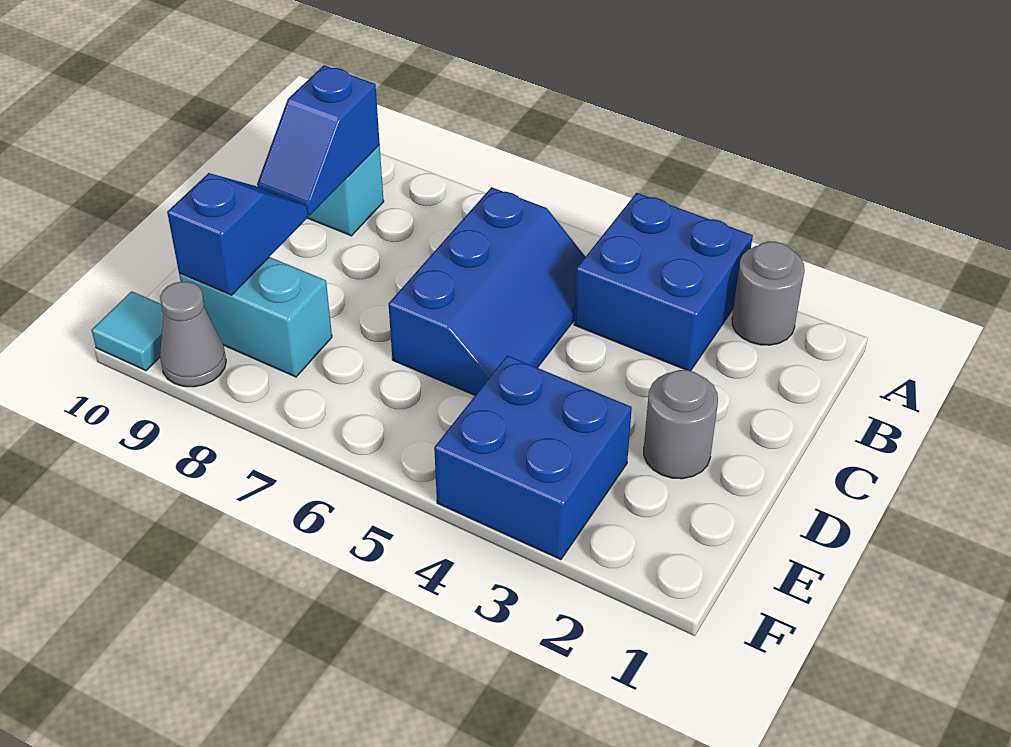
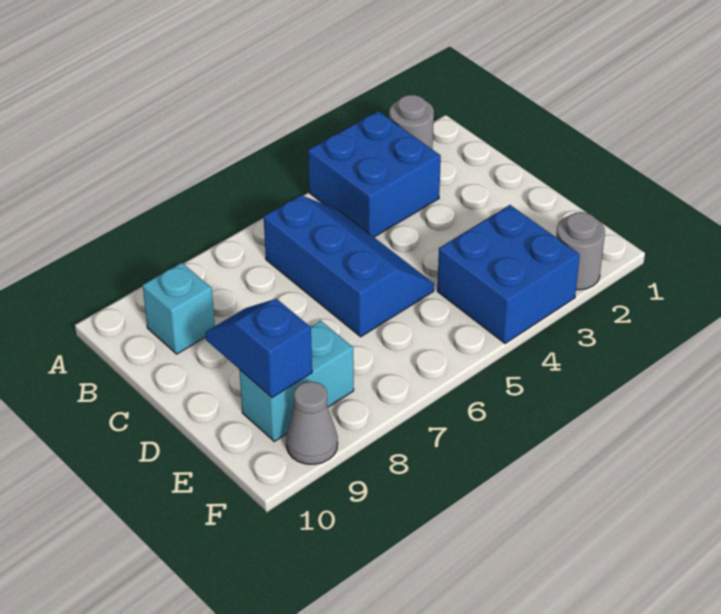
blue 1x2 slope [257,65,380,215] -> none
grey 1x1 round brick [644,370,718,479] -> grey 1x1 round brick moved to [556,212,605,290]
cyan 1x1 tile [92,291,164,371] -> none

